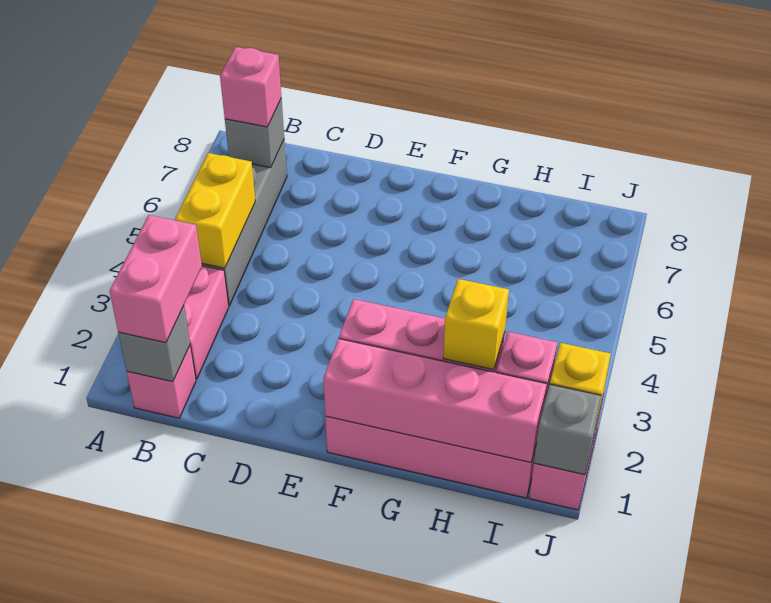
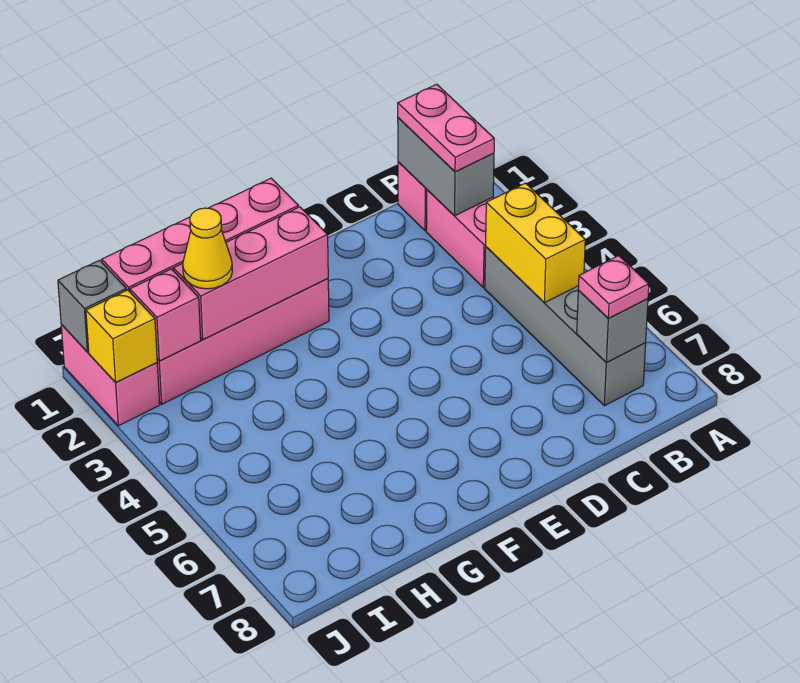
grey 1x1 brick [118,306,190,382] -> grey 1x2 brick [398,118,494,216]
pink 1x2 brick [110,215,202,343] -> pink 1x2 plate [398,84,494,172]
pink 1x1 brick [220,47,281,127] -> pink 1x1 plate [578,256,649,319]
yellow 1x1 brick [443,279,509,370] -> yellow 1x1 cone [183,208,232,289]

